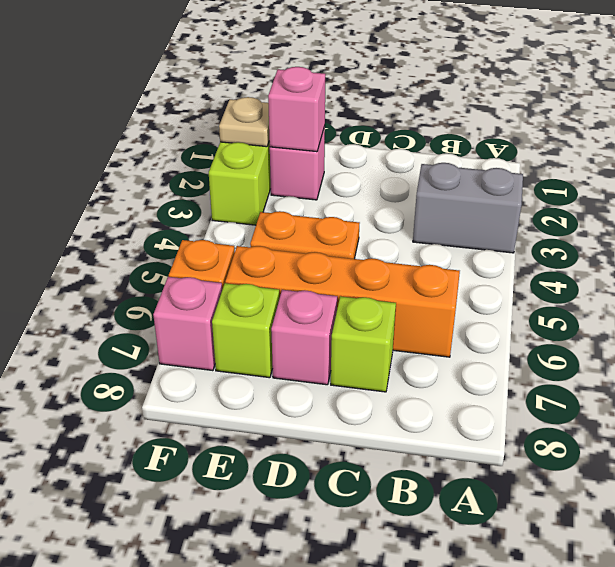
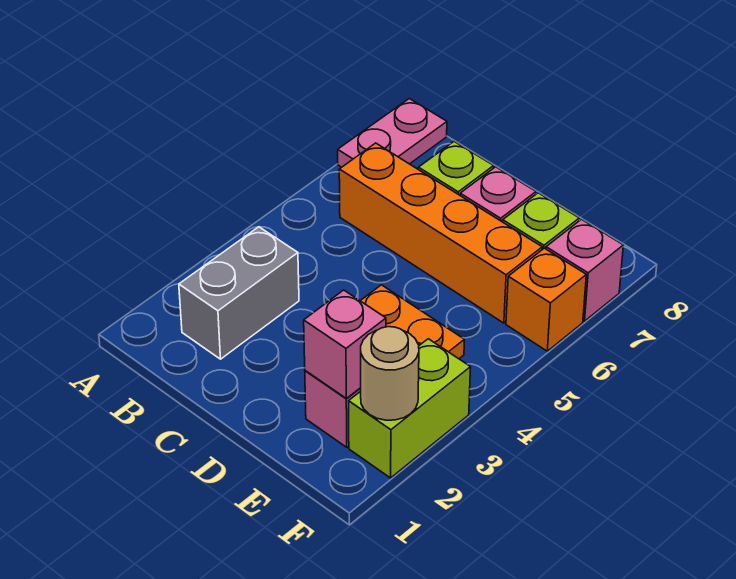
grey 1x2 brick [413,163,523,253] -> grey 1x2 brick turned to [179,227,299,359]
none -> pink 1x2 plate [338,99,447,167]
tan 1x1 plate [219,97,269,147] -> tan 1x1 round brick [361,327,419,420]

